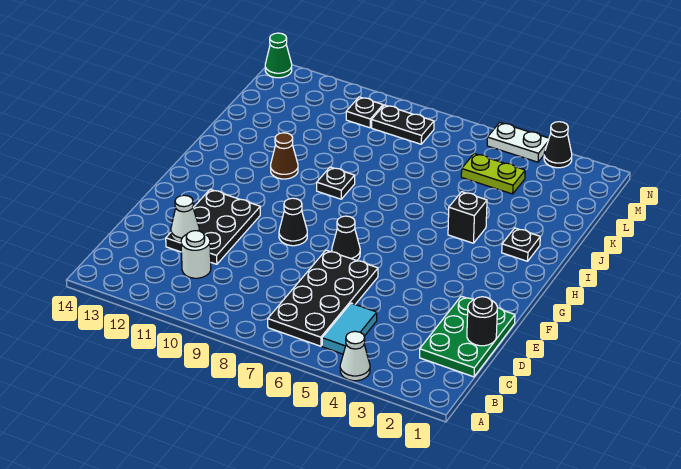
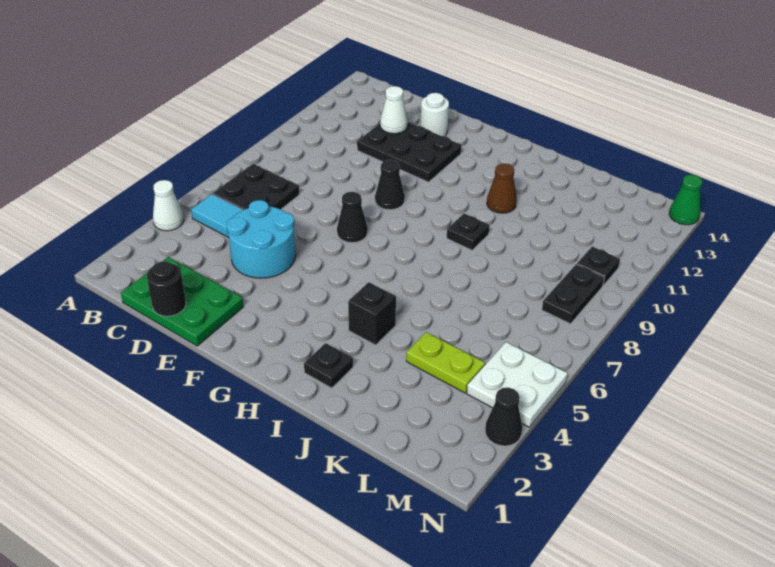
black 2x4 plate [268,250,378,346] -> black 2x2 plate [213,164,299,210]
white 1x1 round brick [181,231,211,278] -> white 1x1 round brick moved to [420,93,449,136]
none -> cyan 2x2 round brick [227,200,296,278]
lime 1x2 plate [461,154,525,194] -> lime 1x2 plate turned to [406,332,485,393]
white 1x2 plate [487,123,549,162] -> white 2x2 plate [467,342,568,427]

